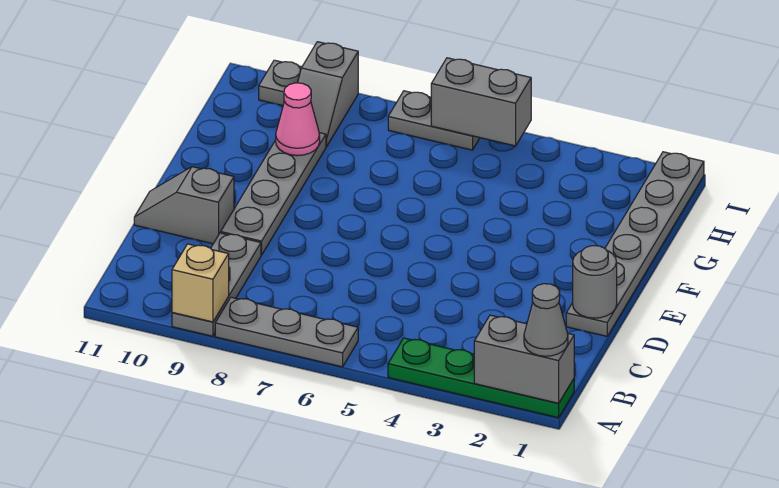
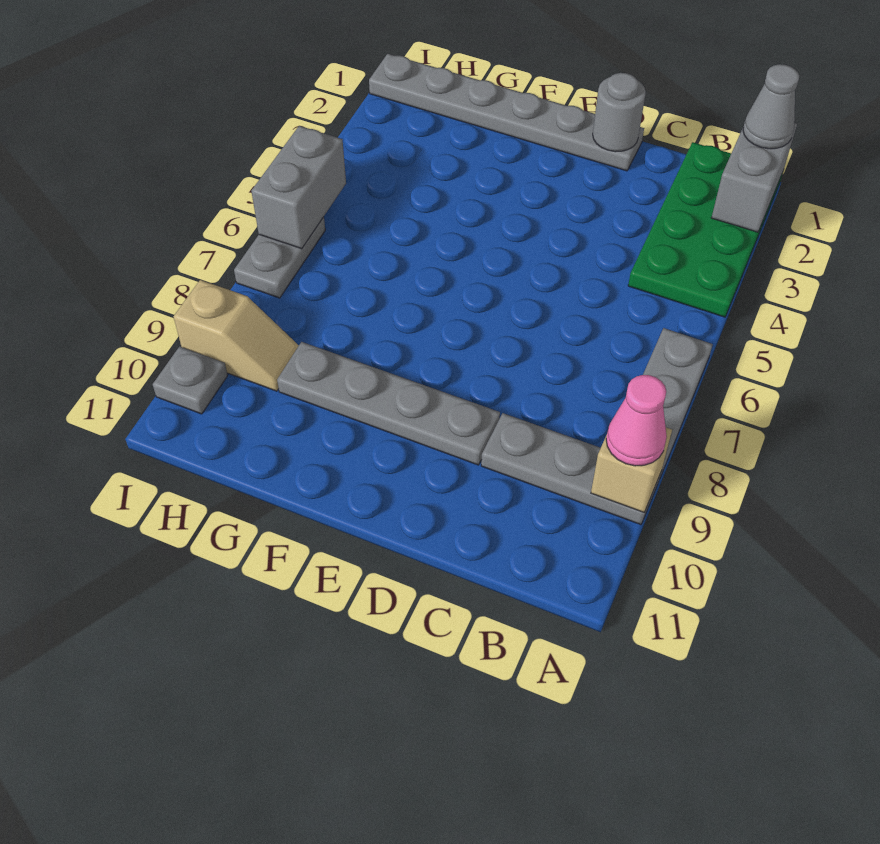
green 1x4 plate [388,338,574,418] -> green 2x4 plate [628,142,783,317]
grey 1x2 slope [134,167,234,244] -> none
pink 1x1 cone [276,83,320,156] -> pink 1x1 cone moved to [606,375,667,466]
grey 1x2 slope [298,42,358,147] -> tan 1x2 slope [174,280,299,391]

